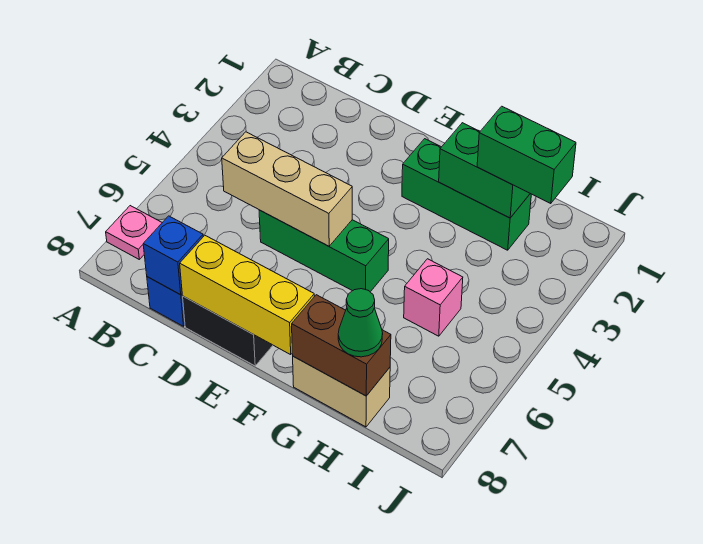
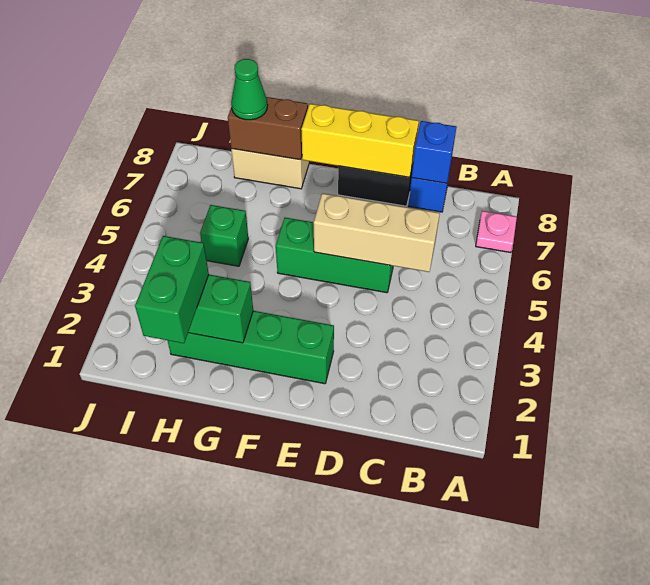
green 1x3 brick [402,139,531,250] -> green 1x4 brick [167,311,334,384]
green 1x2 brick [477,106,576,204] -> green 1x2 brick turned to [135,236,209,343]
pink 1x1 brick [404,259,463,336] -> green 1x1 brick [200,205,248,266]

